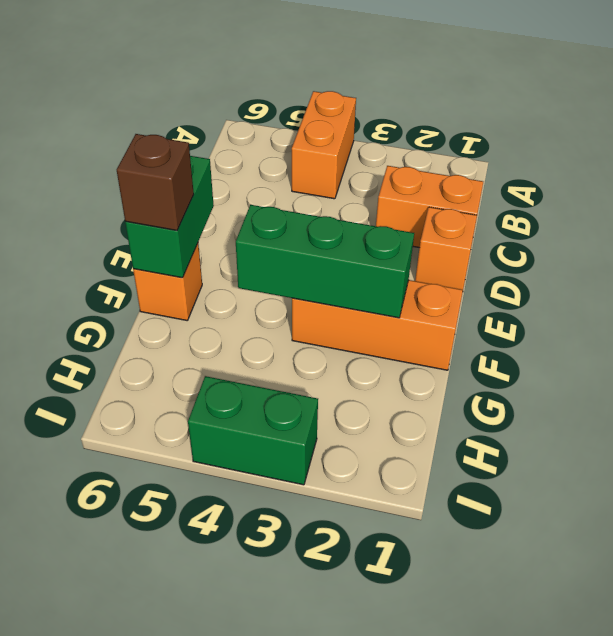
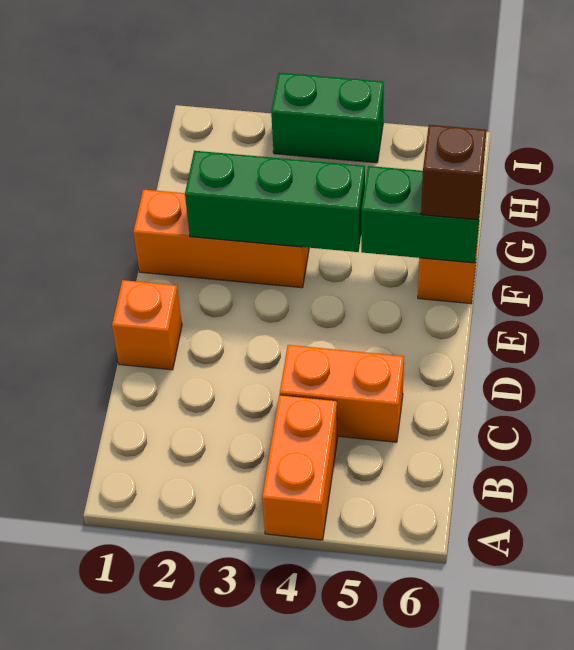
orange 1x2 brick [376,166,483,248] -> orange 1x2 brick moved to [280,345,404,442]
green 1x2 brick [125,156,214,278] -> green 1x2 brick turned to [361,166,482,263]

